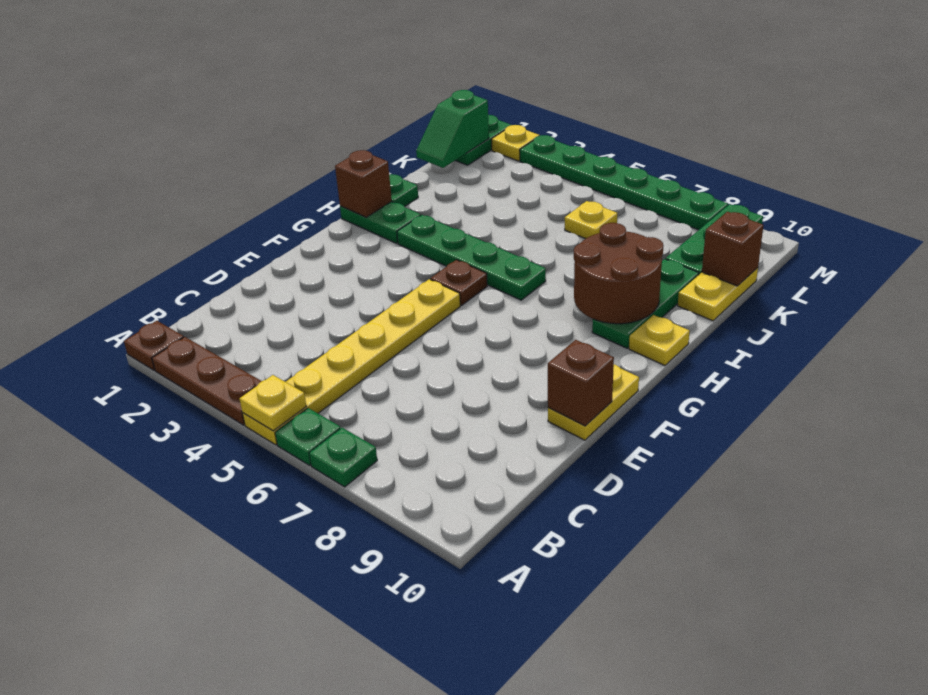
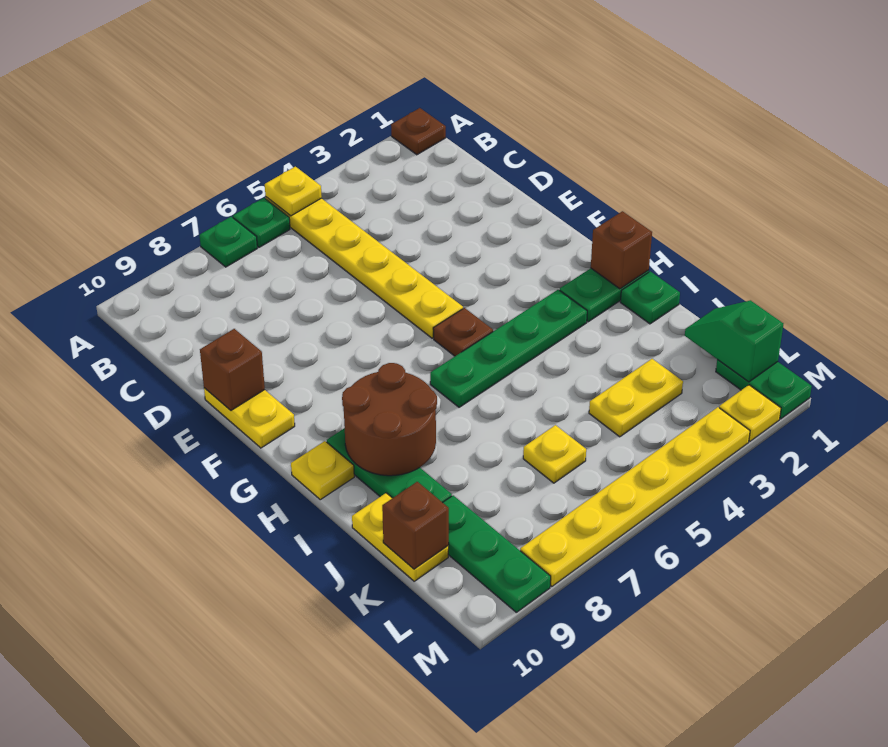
brown 1x3 plate [152,337,262,425] -> none
none -> yellow 1x2 plate [589,359,683,437]
green 1x6 plate [520,135,728,230] -> yellow 1x6 plate [520,407,750,586]

